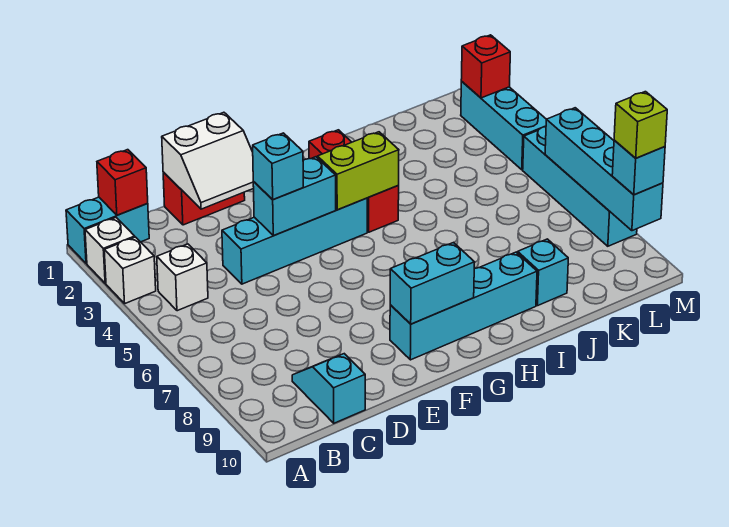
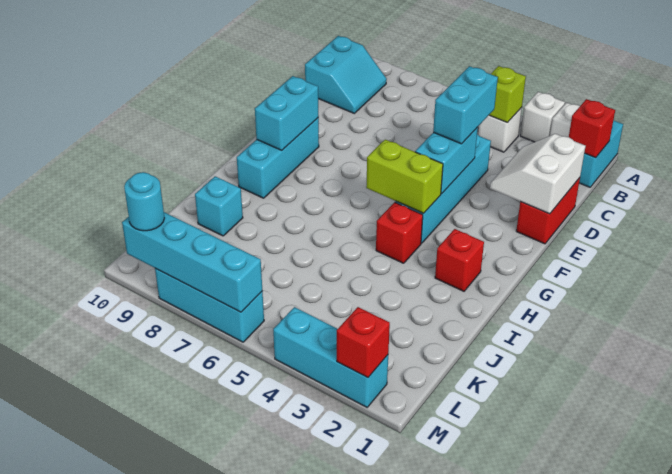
cyan 1x2 slope [292,354,365,423] -> cyan 2x2 slope [305,36,387,113]
cyan 1x1 brick [253,133,303,200] -> cyan 1x2 brick [433,66,498,144]
cyan 1x4 brick [390,252,537,360] -> cyan 1x3 brick [237,118,319,198]
lime 1x2 brick [317,132,399,210] -> lime 1x2 brick turned to [366,140,443,213]
cyan 1x4 brick [523,127,637,246] -> cyan 1x3 brick [155,268,264,342]
cyan 1x1 brick [612,140,665,195] -> cyan 1x1 round brick [124,172,164,231]
lime 1x1 brick [614,92,667,158] -> lime 1x1 brick moved to [489,66,526,123]

